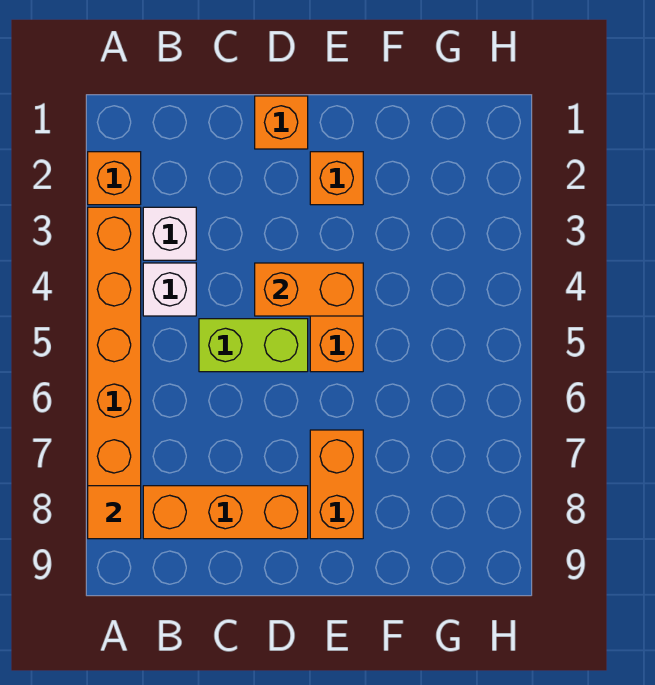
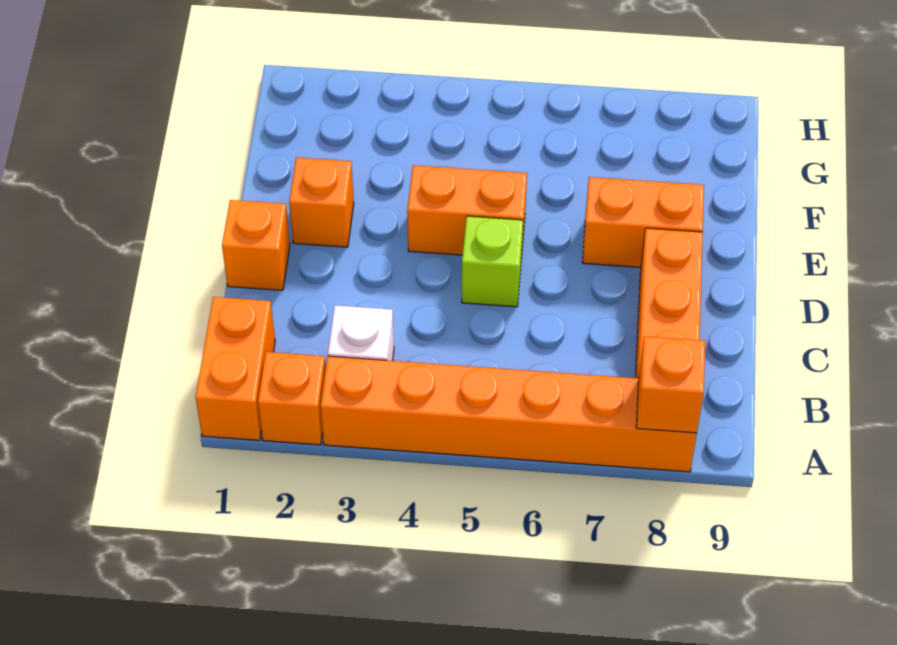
orange 1x1 tile [88,486,141,539] -> orange 1x1 brick [636,336,705,433]
white 1x1 brick [143,263,196,316] -> none
lime 1x2 brick [199,319,308,372] -> lime 1x1 brick [462,216,523,307]
orange 1x2 brick [255,263,363,316] -> orange 1x2 brick moved to [196,297,275,440]

